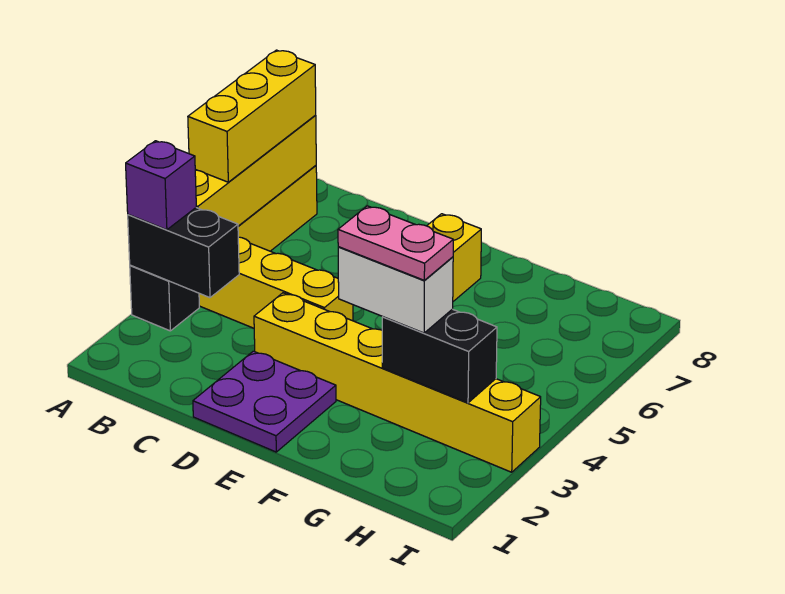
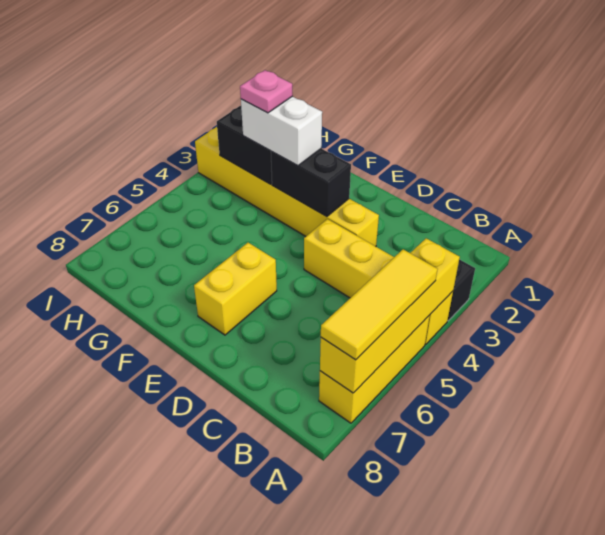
black 1x2 brick [128,208,239,298] -> black 1x2 brick moved to [271,149,351,217]
purple 1x1 brick [126,141,196,230] -> none
yellow 1x3 brick [188,50,316,182] -> yellow 1x3 tile [321,249,438,360]
purple 2x2 plate [193,351,336,452] -> none
pink 1x2 plate [338,206,453,280] -> pink 1x1 plate [240,70,293,113]

